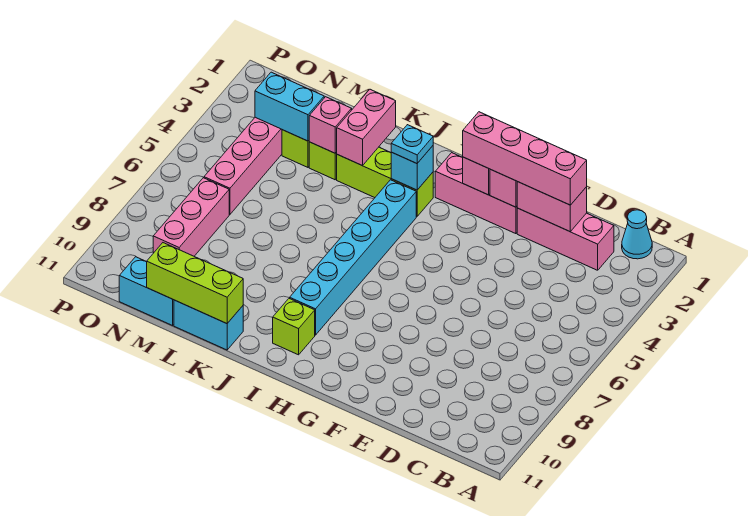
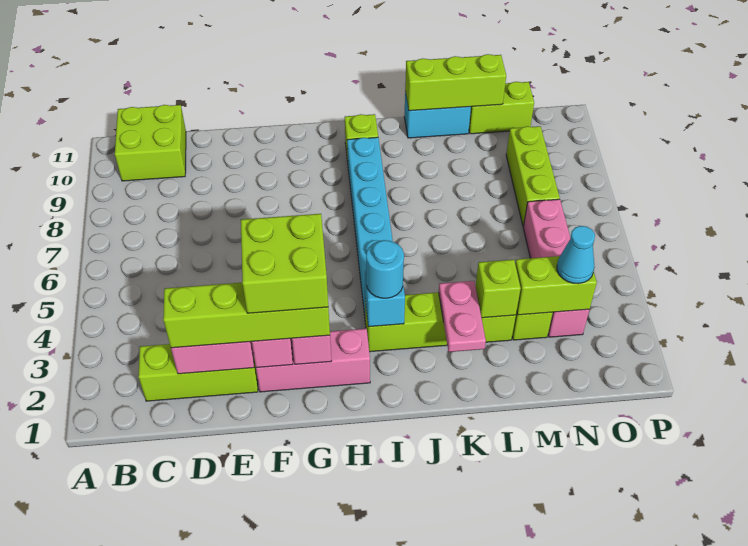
cyan 1x1 cone [622,210,652,259] -> cyan 1x1 cone moved to [557,226,595,284]
none -> lime 2x2 brick [115,105,186,181]
pink 1x3 brick [517,208,614,270] -> lime 1x3 brick [138,344,258,401]
pink 1x4 brick [463,112,587,205] -> lime 1x4 brick [163,283,330,348]
none -> lime 2x2 brick [241,214,328,313]
cyan 1x1 plate [391,125,433,163] -> cyan 1x1 round brick [366,240,404,298]
pink 1x2 brick [337,89,396,165] -> pink 1x2 plate [439,281,486,352]
pink 1x1 brick [309,97,352,153] -> lime 1x1 brick [476,260,521,318]
cyan 1x2 brick [255,72,324,141] -> lime 1x2 brick [515,256,597,315]
cyan 1x2 brick [119,257,174,325] -> lime 1x2 brick [469,82,534,134]
pink 1x3 brick [153,178,229,256] -> lime 1x3 brick [506,126,560,227]

